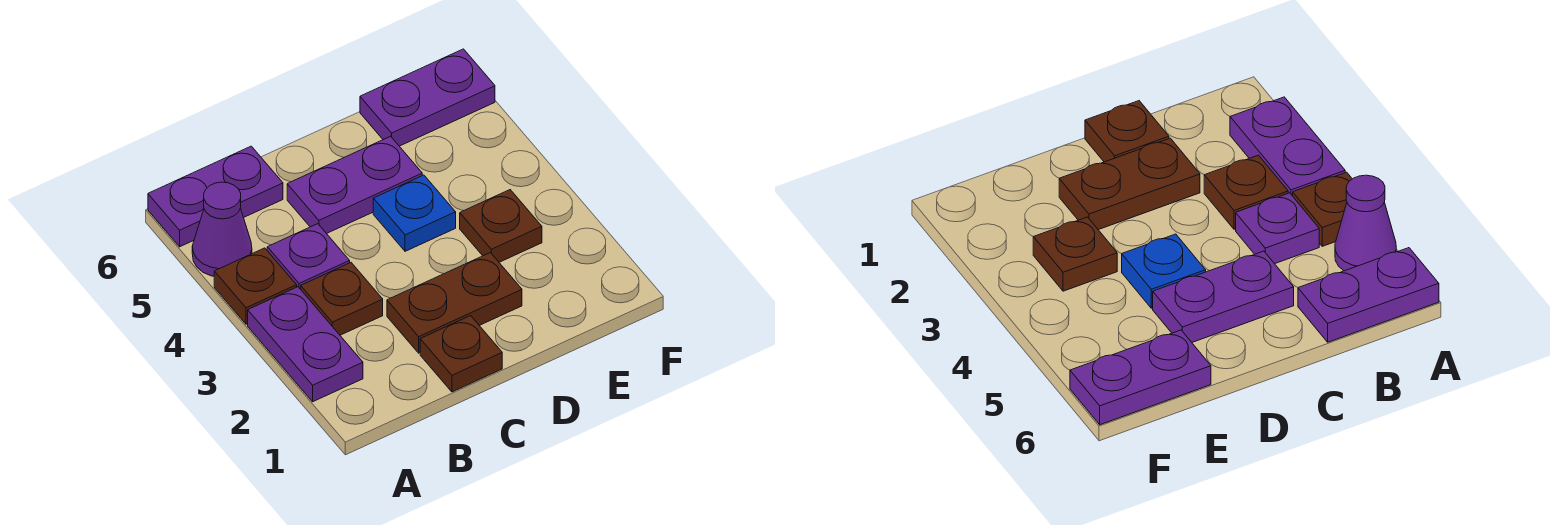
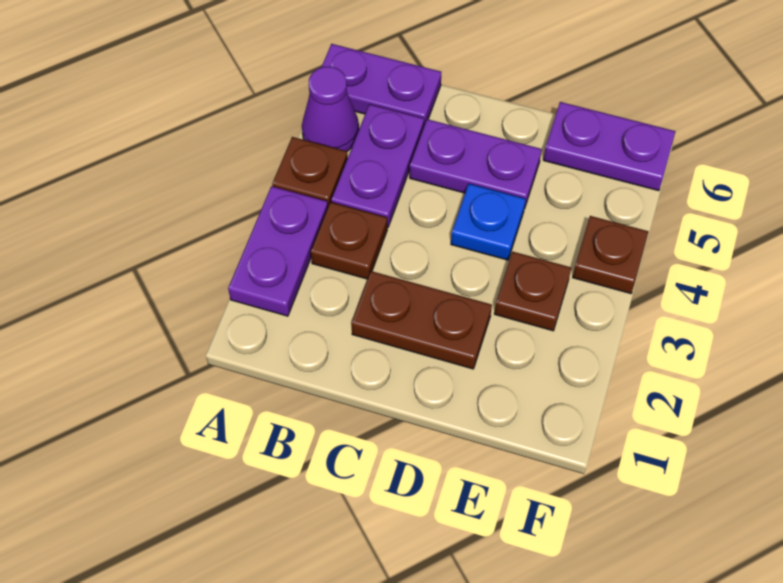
purple 1x1 plate [267,224,350,289] -> purple 1x2 plate [331,104,424,227]
brown 1x1 plate [420,316,502,392] -> brown 1x1 plate moved to [573,216,648,294]

